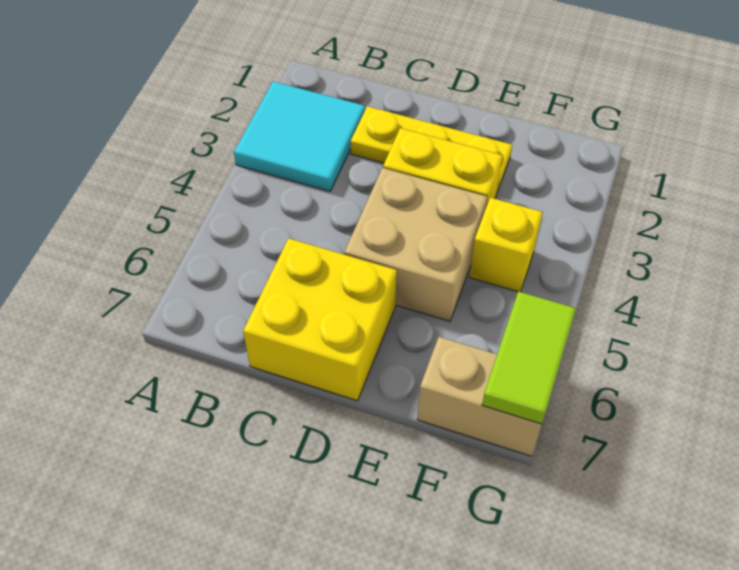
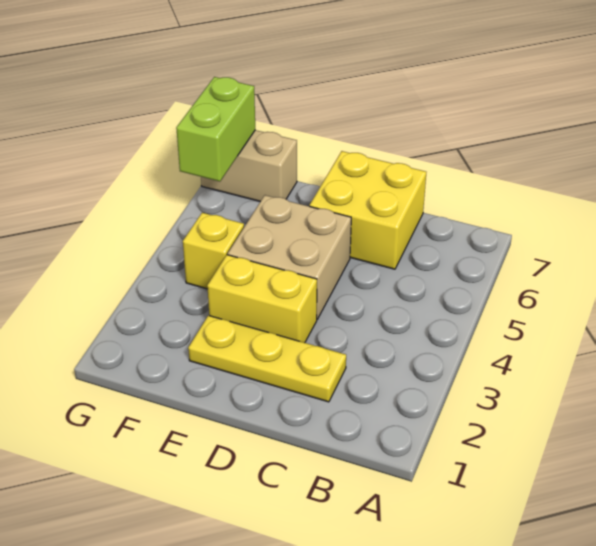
cyan 2x2 tile [234,81,365,191] -> none
lime 1x2 tile [482,291,576,424] -> lime 1x2 brick [176,77,255,181]

